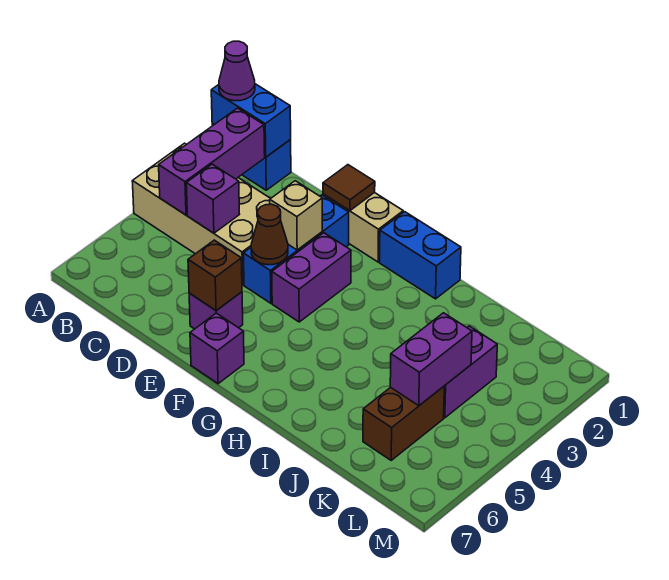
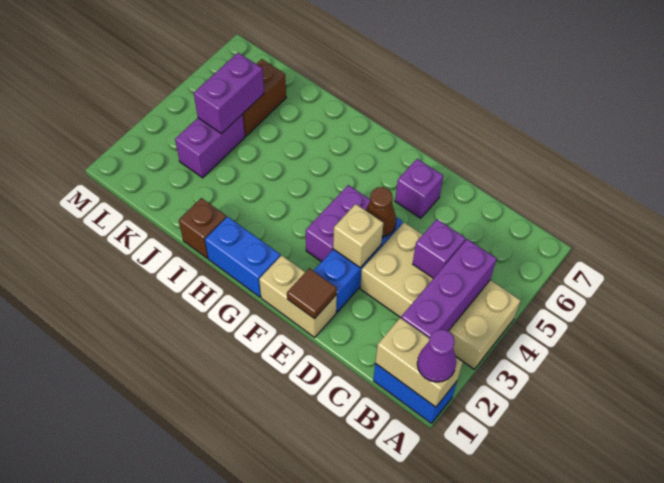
blue 1x2 brick [211,84,291,157] -> tan 1x2 brick [375,318,463,407]
brown 1x1 brick [188,240,242,311] -> brown 1x1 brick moved to [179,198,226,259]
purple 1x1 brick [190,313,244,384] -> none

